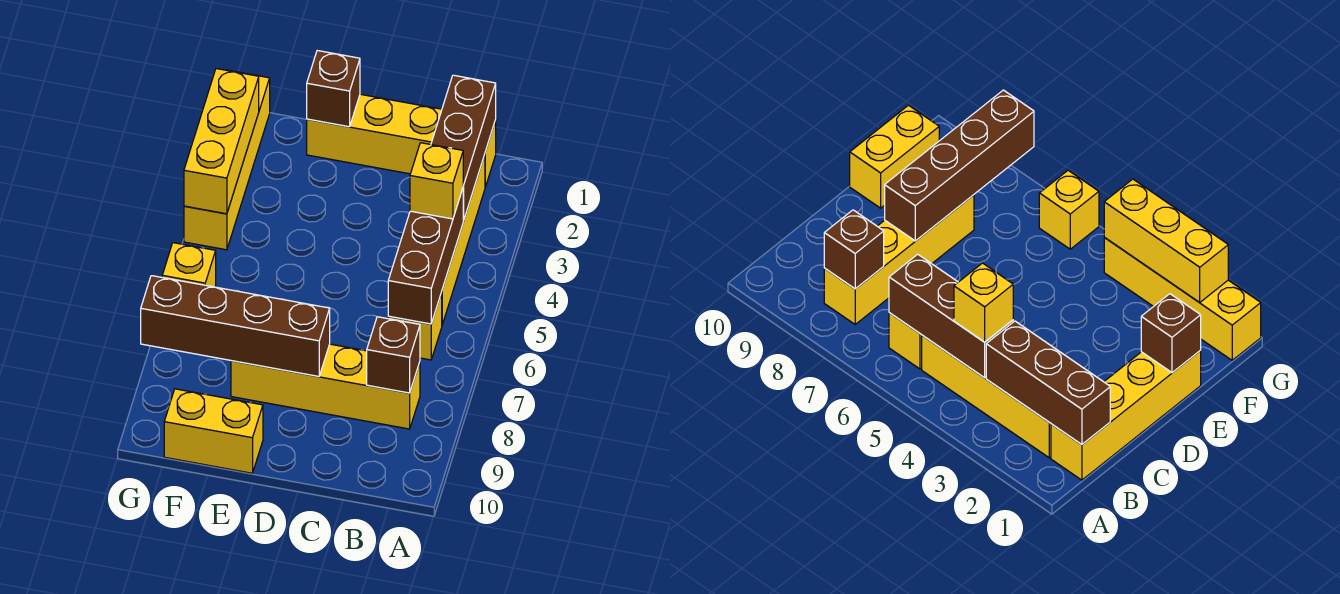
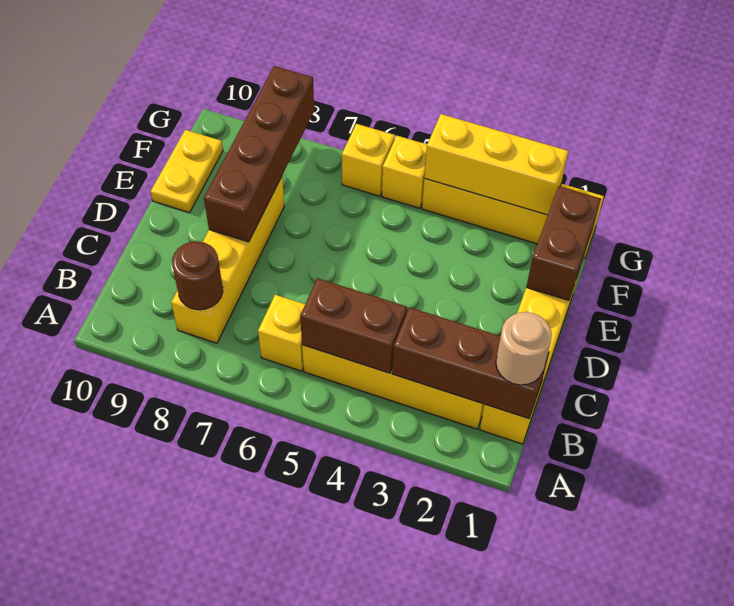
none -> tan 1x1 round brick [496,312,552,385]
brown 1x3 brick [388,189,463,324] -> brown 1x2 brick [300,278,407,373]
yellow 1x1 brick [410,143,463,219] -> yellow 1x1 brick moved to [382,136,427,208]
brown 1x1 brick [367,317,420,393] -> brown 1x1 round brick [172,241,223,310]
brown 1x1 brick [307,51,360,127] -> brown 1x2 brick [526,186,601,300]
yellow 1x2 brick [164,389,263,473] -> yellow 1x2 plate [151,130,223,213]

